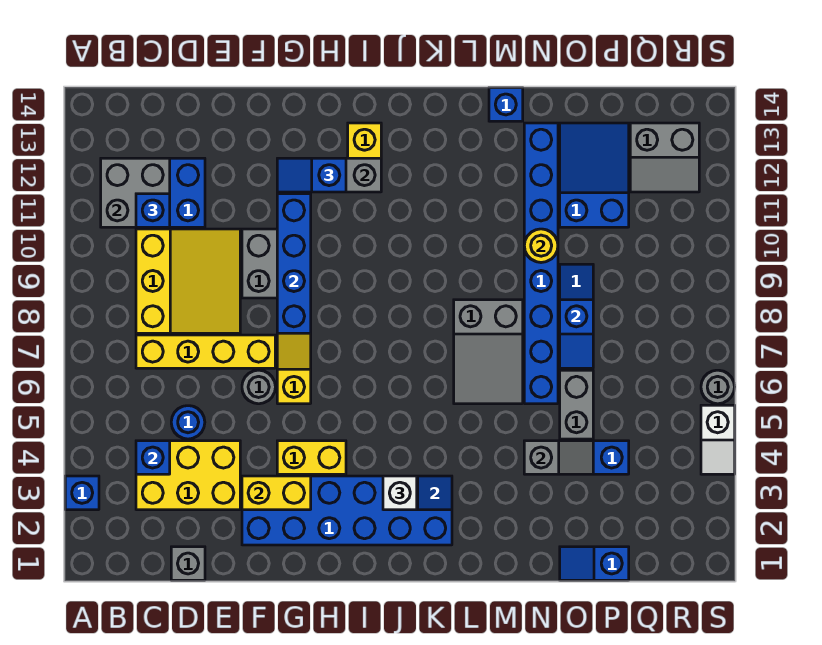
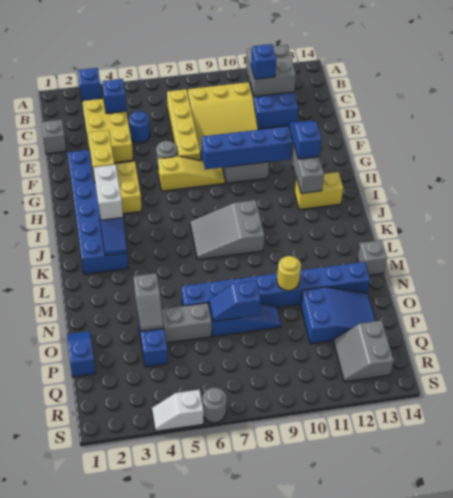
white 1x1 brick [383,476,417,510] -> white 1x2 brick [94,165,123,220]
grey 2x3 slope [454,300,523,404] -> grey 2x3 slope moved to [190,200,264,260]
blue 1x1 brick [489,88,523,121] -> grey 1x1 brick [358,240,387,275]

